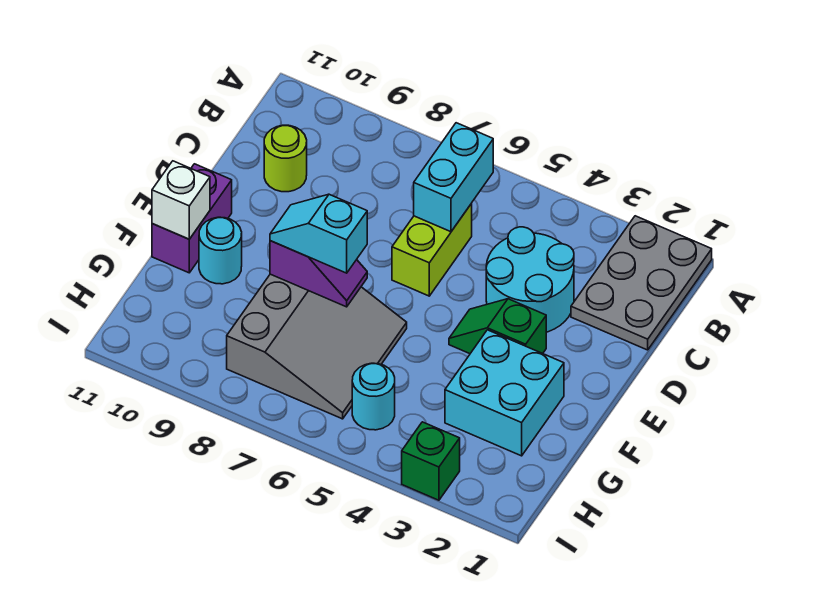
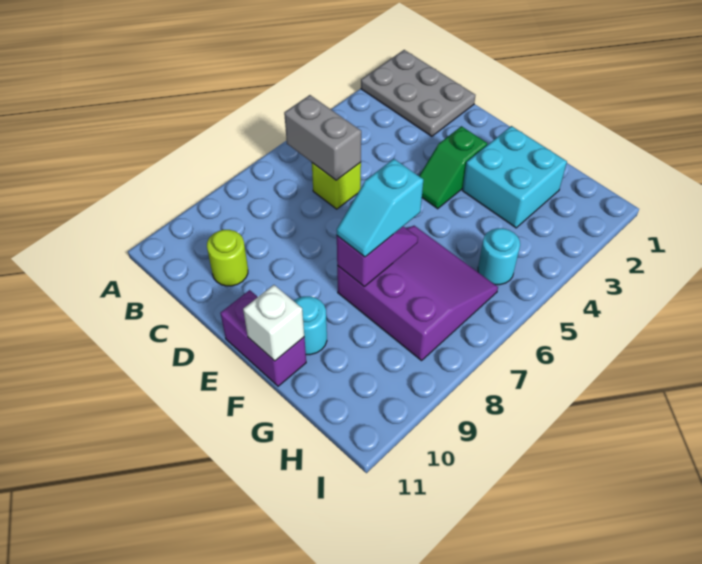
cyan 1x2 brick [414,123,493,232] -> grey 1x2 brick [284,95,361,180]
cyan 2x2 round brick [486,227,574,332] -> none
lime 1x2 brick [392,204,472,296] -> lime 1x1 brick [312,162,361,209]
grey 3x3 slope [227,274,407,419] -> purple 3x3 slope [337,226,498,361]
green 1x1 brick [402,422,460,500] -> none

